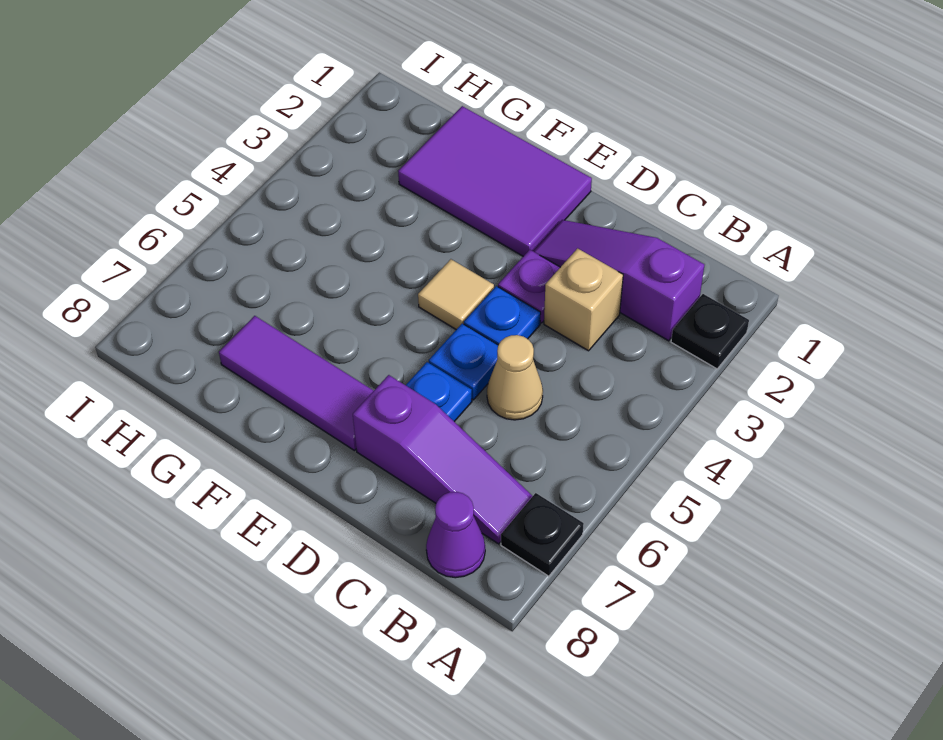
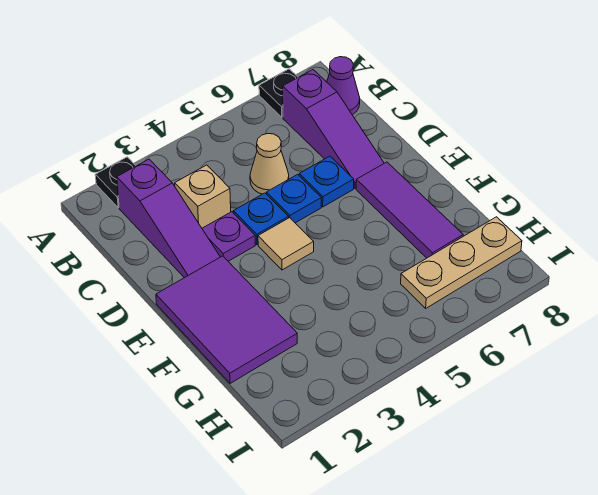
purple 1x3 slope [353,375,532,544] -> purple 1x3 slope turned to [283,70,384,188]
none -> tan 1x3 plate [401,217,522,308]

